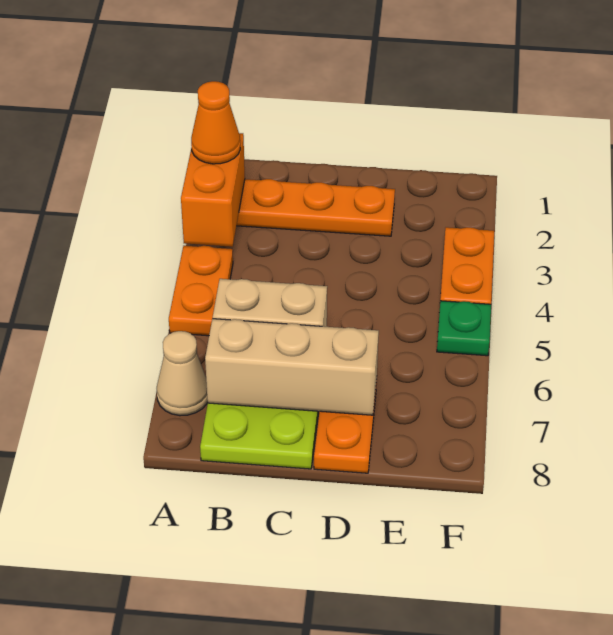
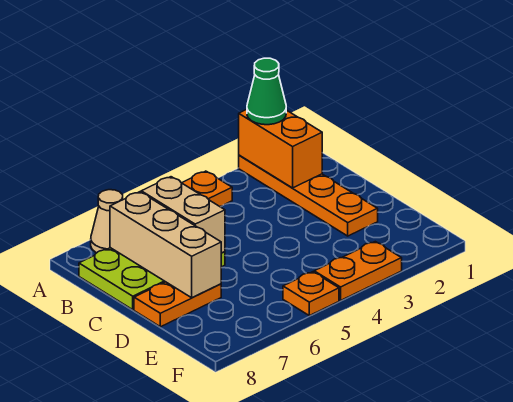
orange 1x2 brick [181,133,245,247] -> orange 1x2 brick turned to [239,110,322,188]
orange 1x1 cone [191,81,240,164] -> green 1x1 cone [247,58,286,125]
green 1x1 plate [437,301,491,356] -> orange 1x1 plate [283,272,339,316]

